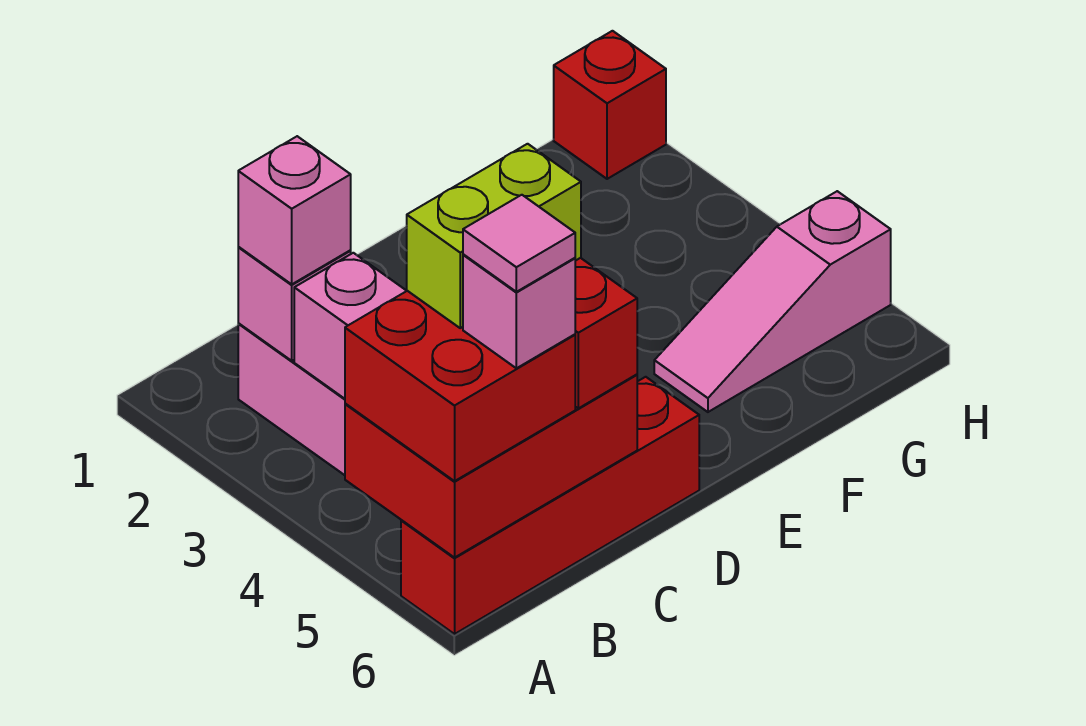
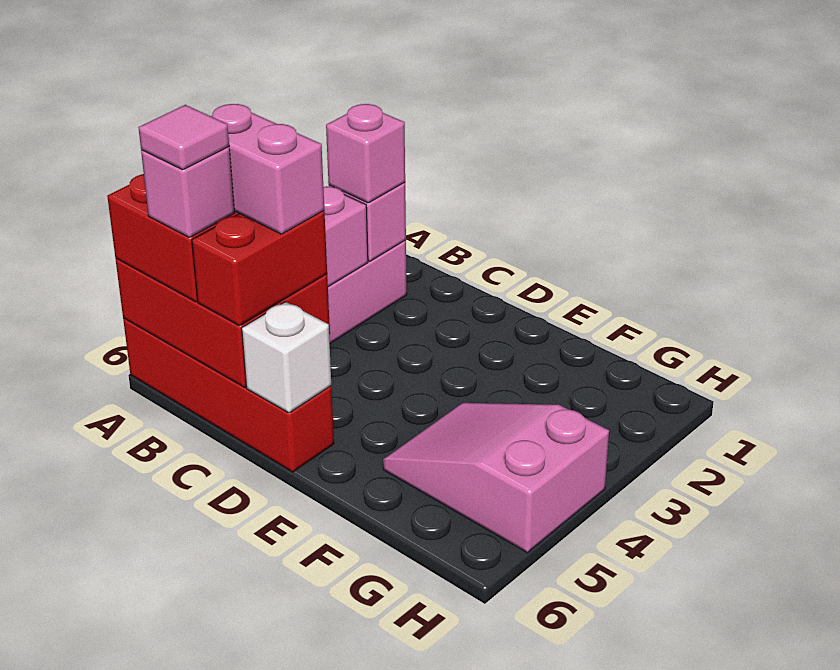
lime 1x2 brick [407,144,581,328] -> pink 1x2 brick [211,104,324,234]
none -> white 1x1 brick [242,302,331,413]
pink 1x3 slope [654,191,891,412] -> pink 2x3 slope [383,403,609,553]
red 1x1 brick [554,31,666,179] -> none

